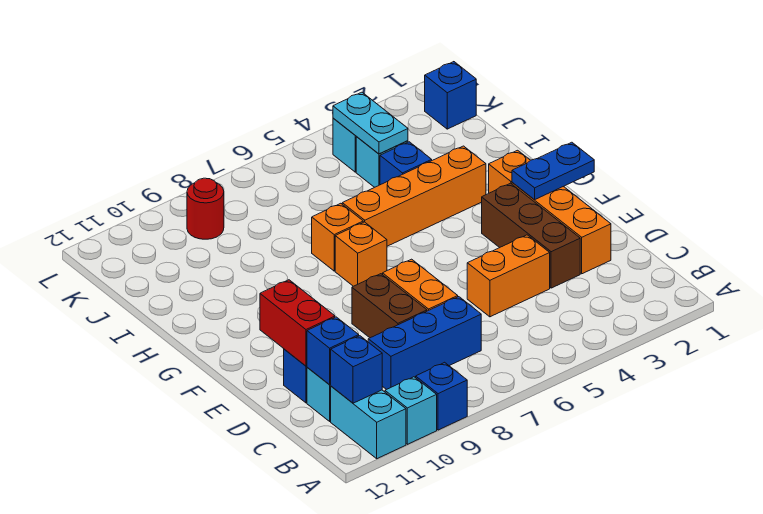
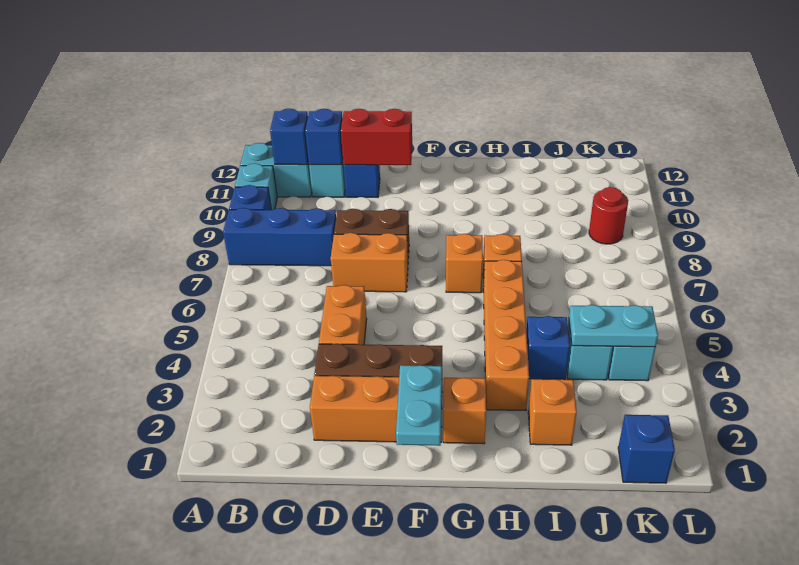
blue 1x3 brick [368,297,481,390] -> blue 1x3 brick turned to [223,208,336,266]
blue 1x2 plate [512,142,594,200] -> cyan 1x2 plate [396,365,442,446]
none -> orange 1x1 brick [528,379,577,445]

